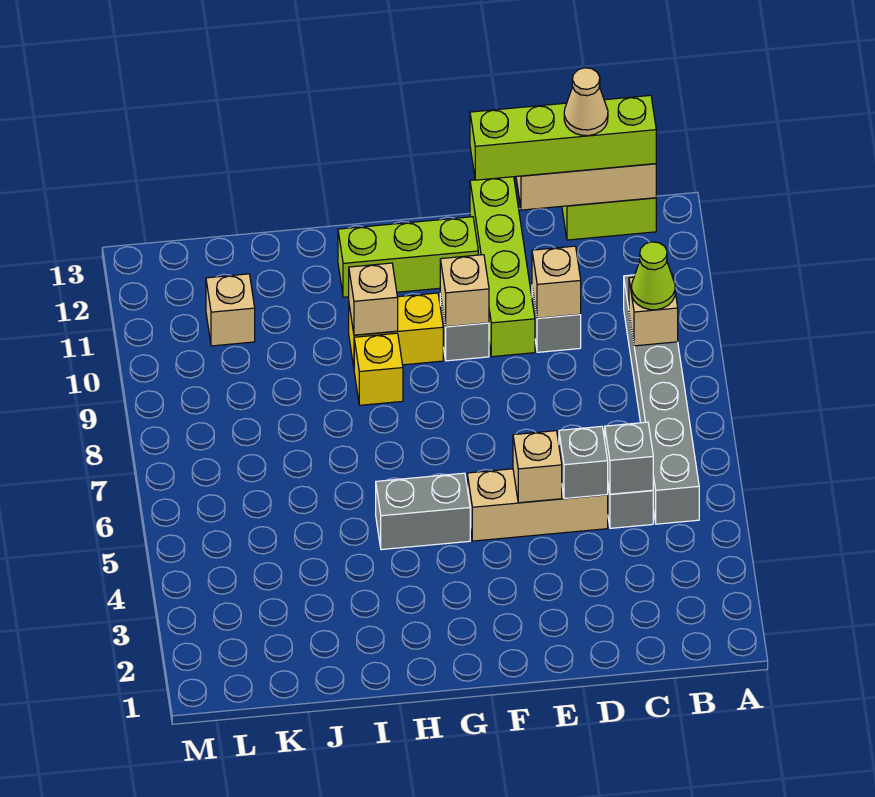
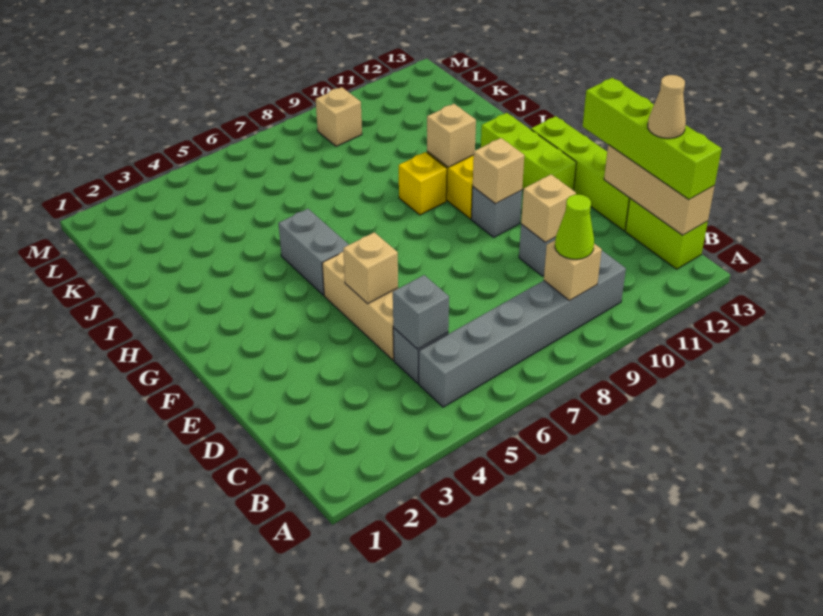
grey 1x1 brick [559,426,608,499] -> none
lime 1x4 brick [470,177,535,357] -> lime 1x4 brick turned to [531,116,630,231]
tan 1x1 brick [206,274,255,346] -> tan 1x1 brick moved to [316,87,362,146]

